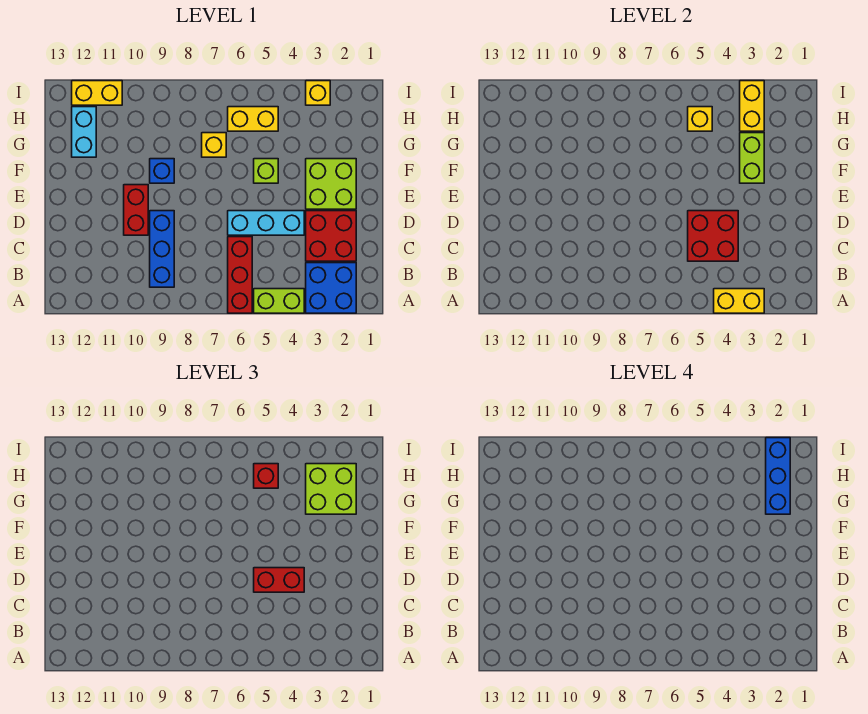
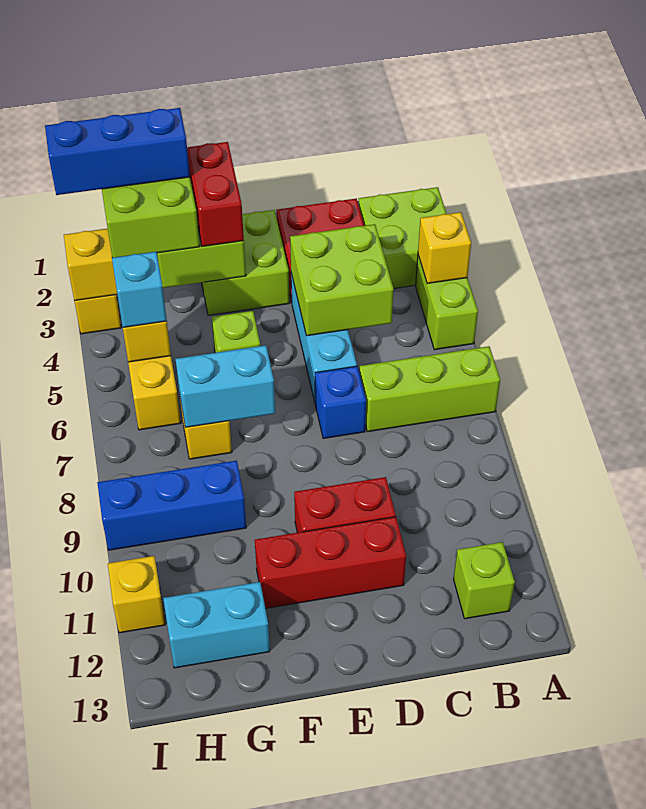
blue 2x2 brick [306,263,356,313] -> lime 2x2 brick [359,187,447,288]
yellow 1x2 brick [714,289,764,313] -> yellow 1x1 brick [418,212,471,283]
red 1x3 brick [228,237,252,313] -> red 1x3 brick moved to [255,517,406,608]
none -> lime 1x3 brick [359,346,500,432]
blue 1x3 brick [150,211,174,287] -> blue 1x3 brick moved to [97,461,246,550]
none -> lime 1x1 brick [454,542,515,619]
red 2x2 brick [688,211,738,261] -> lime 2x2 brick [290,224,394,336]
red 1x2 brick [254,568,304,592] -> red 1x2 brick moved to [187,142,244,246]
none -> cyan 1x2 brick [176,345,275,427]
blue 1x1 brick [150,159,174,183] -> blue 1x1 brick moved to [315,366,366,438]
red 1x1 brick [254,464,278,488] -> cyan 1x1 brick [112,252,167,327]
yellow 1x2 brick [72,81,122,105] -> yellow 1x1 brick [108,556,165,633]

